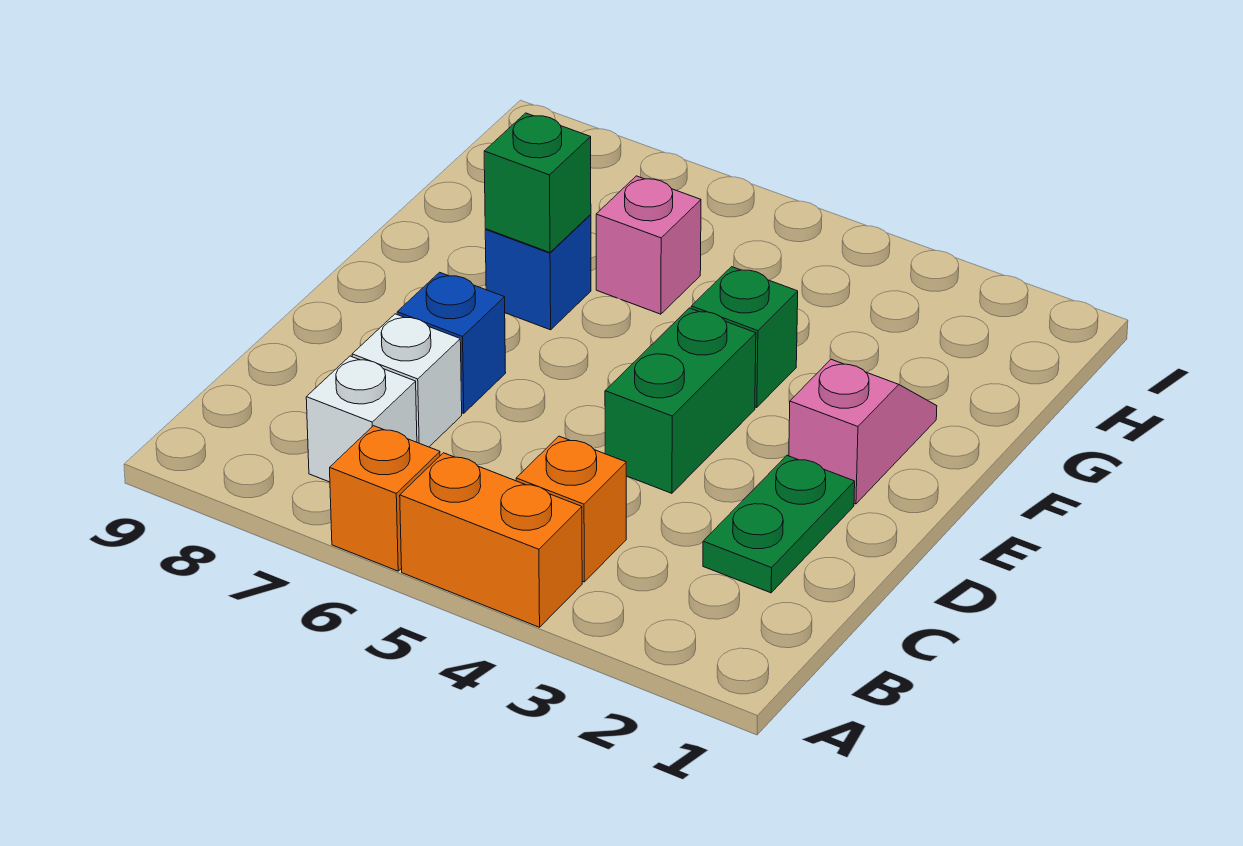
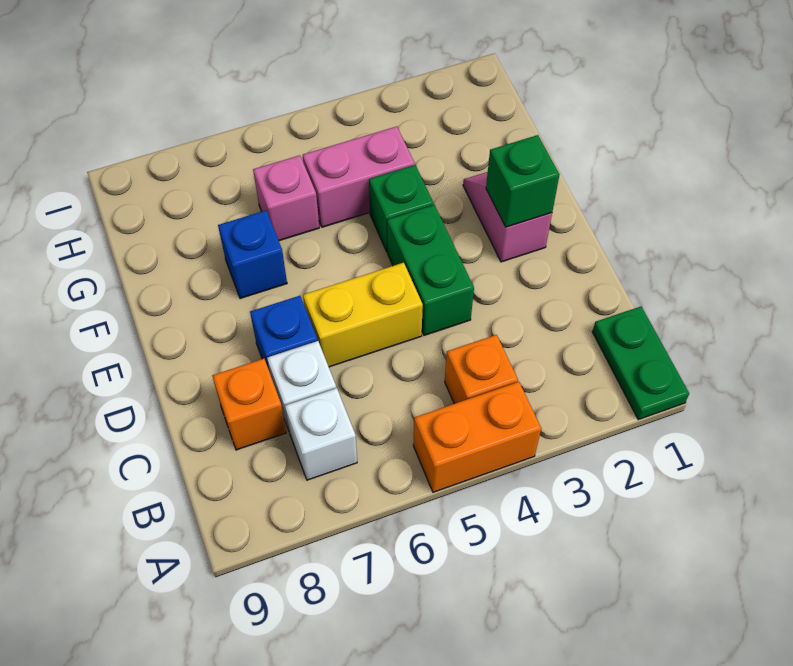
orange 1x1 brick [330,426,440,571] -> orange 1x1 brick moved to [212,359,286,450]
green 1x2 plate [703,455,855,593] -> green 1x2 plate moved to [592,306,689,420]
none -> yellow 1x2 brick [303,263,423,367]
green 1x1 brick [484,113,591,252] -> green 1x1 brick moved to [486,135,560,227]
none -> pink 1x2 brick [303,126,415,227]

